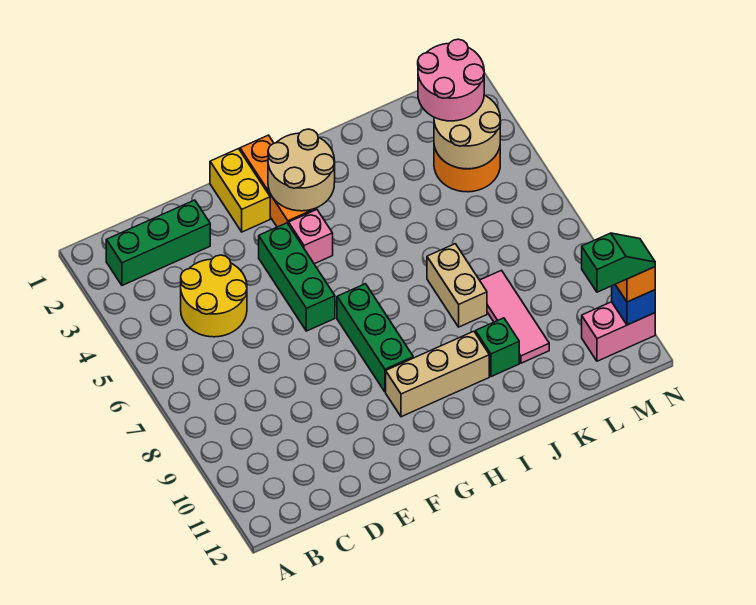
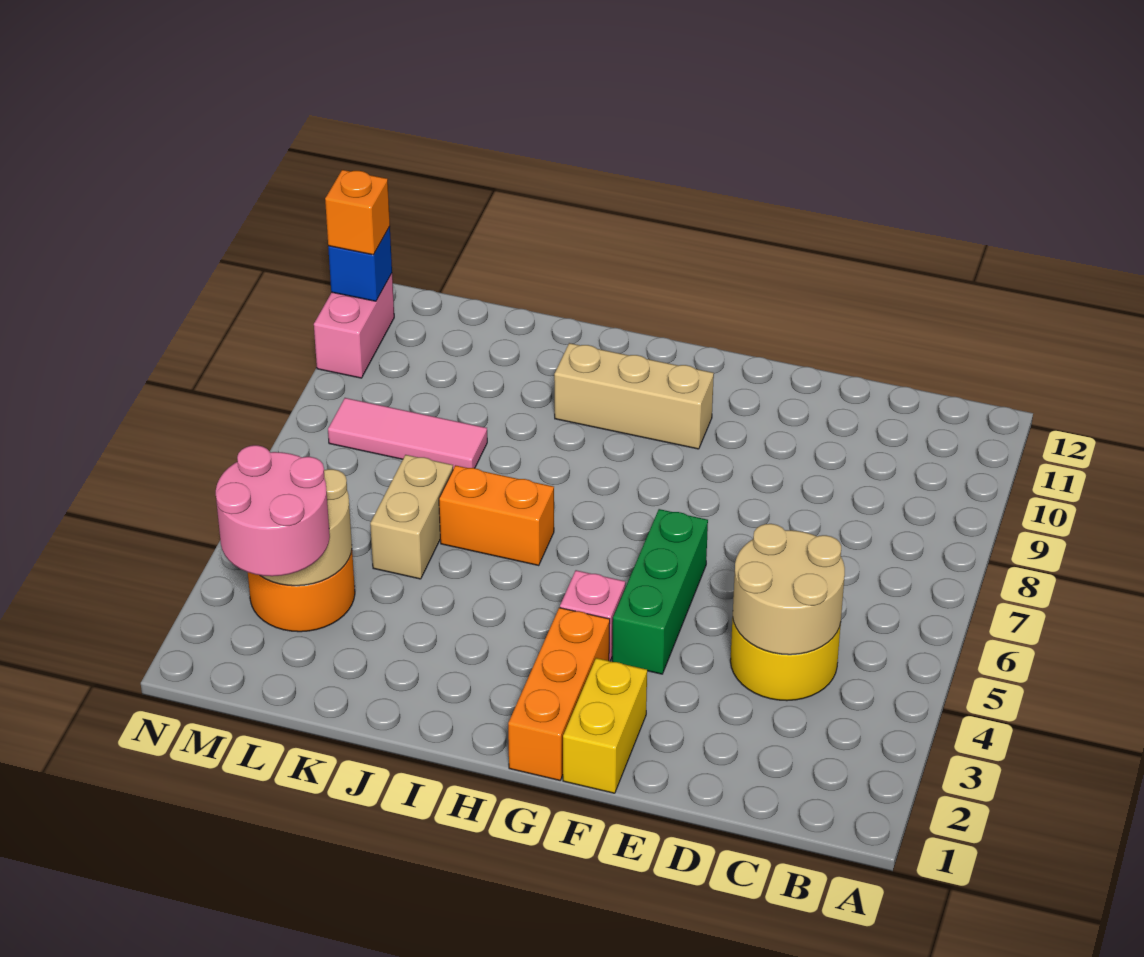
green 1x3 brick [106,200,210,285] -> none
tan 2x2 round brick [268,129,335,211] -> tan 2x2 round brick moved to [733,524,845,655]
green 1x3 brick [337,284,413,392] -> none
none -> orange 1x2 brick [439,465,554,565]
tan 1x2 brick [427,244,487,327] -> tan 1x2 brick moved to [370,455,453,579]
green 1x1 brick [476,318,519,377] -> none
pink 1x3 tile [480,270,549,363] -> pink 1x3 tile turned to [328,398,487,469]
pink 1x2 brick [582,302,655,361] -> pink 1x2 brick turned to [314,274,394,378]
green 1x2 slope [582,233,655,292] -> none

